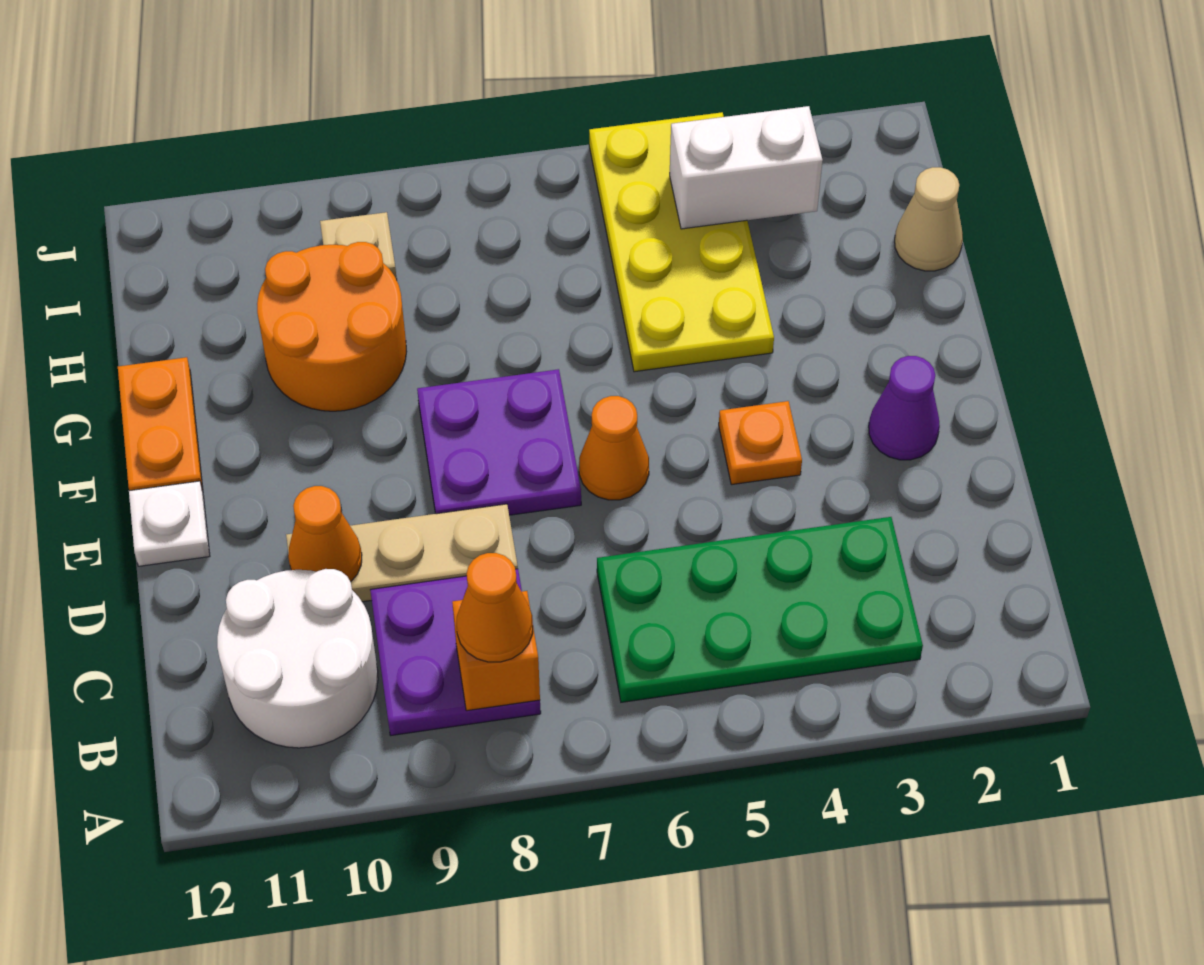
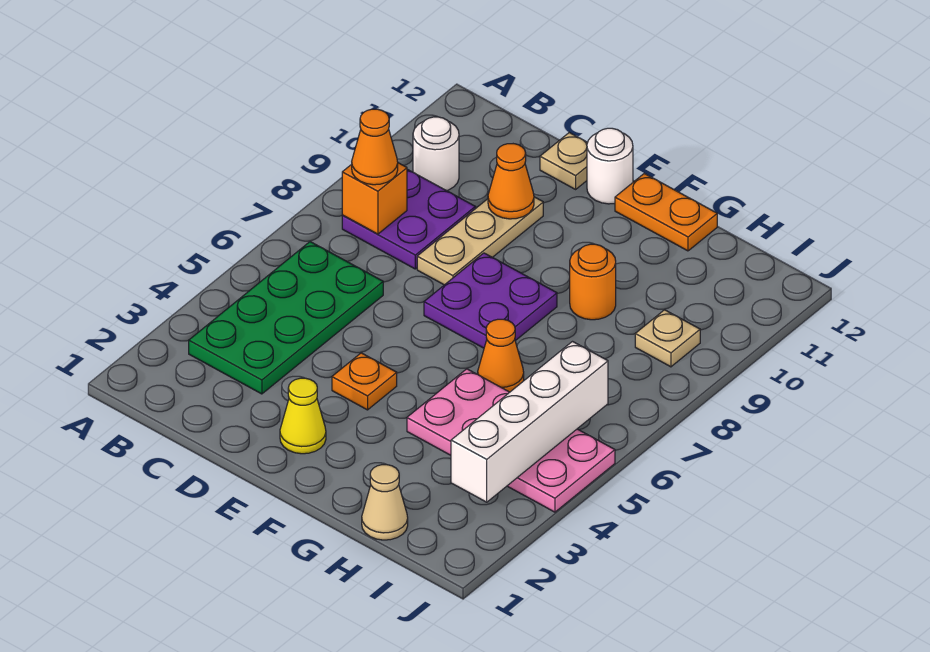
white 2x2 round brick [217,569,378,748] -> white 1x1 round brick [413,117,459,191]
none -> tan 1x1 plate [540,133,588,189]
purple 1x1 cone [869,356,940,460] -> yellow 1x1 cone [280,378,326,454]
orange 1x1 cone [579,396,649,500] -> orange 1x1 cone moved to [478,319,524,392]
white 1x1 plate [129,481,210,566] -> white 1x1 round brick [587,128,633,204]
yellow 2x4 plate [589,112,774,372] -> pink 2x4 plate [407,369,615,512]
orange 2x2 round brick [257,242,407,411] -> orange 1x1 round brick [570,244,616,320]
white 1x2 brick [670,106,823,229] -> white 1x4 brick [451,342,608,502]

